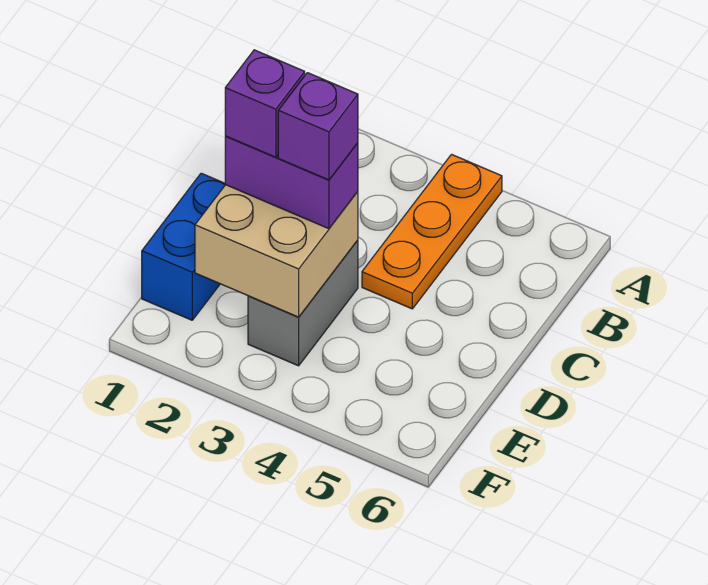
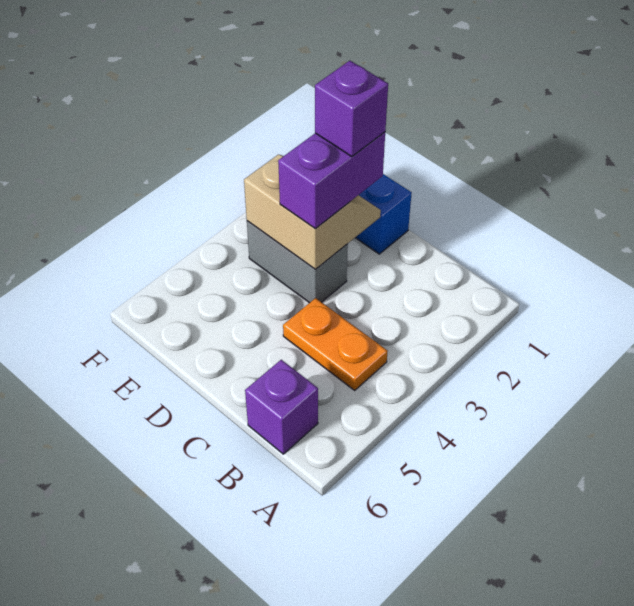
orange 1x3 plate [362,154,502,309] -> orange 1x2 plate [283,298,388,390]
tan 2x2 brick [195,185,358,317] -> tan 2x2 slope [244,155,381,270]
purple 1x1 brick [278,73,358,180] -> purple 1x1 brick moved to [245,360,318,454]

